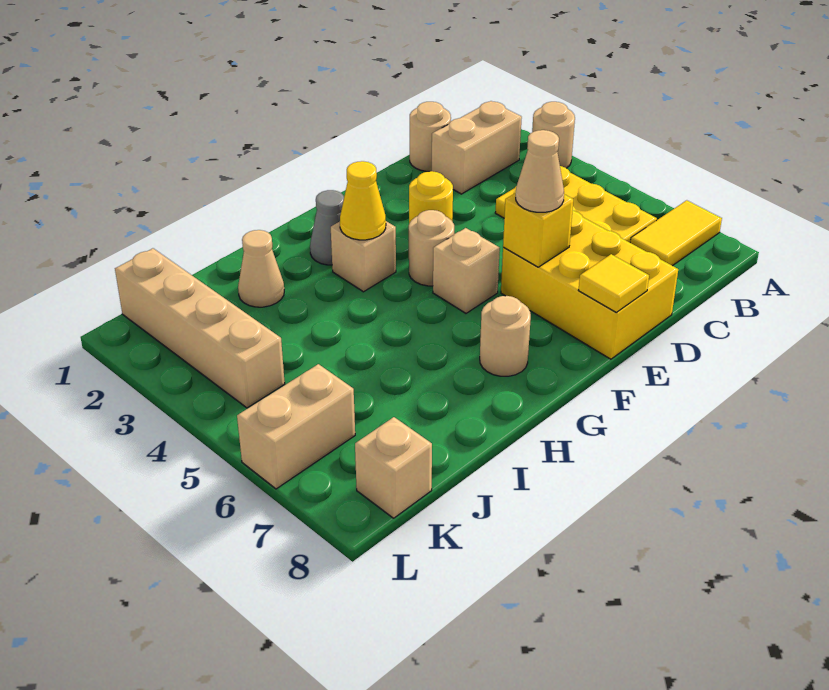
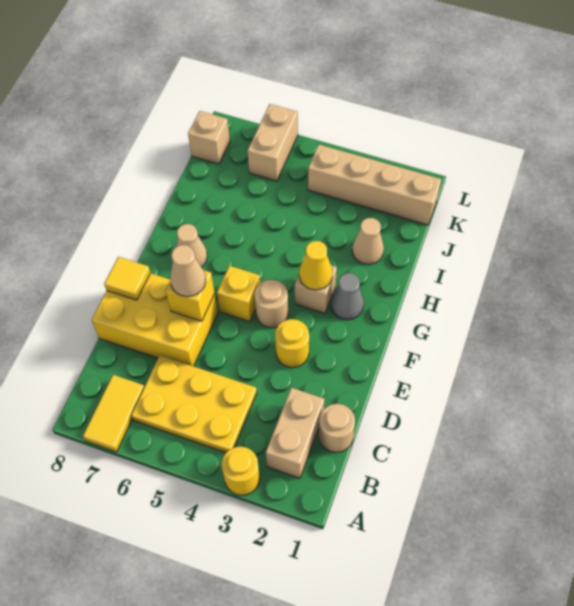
tan 1x1 round brick [532,102,575,168] -> yellow 1x1 round brick [222,447,260,495]
tan 1x1 brick [433,228,500,313] -> yellow 1x1 brick [217,266,260,322]
tan 1x1 round brick [480,296,531,376] -> tan 1x1 cone [177,224,207,267]

